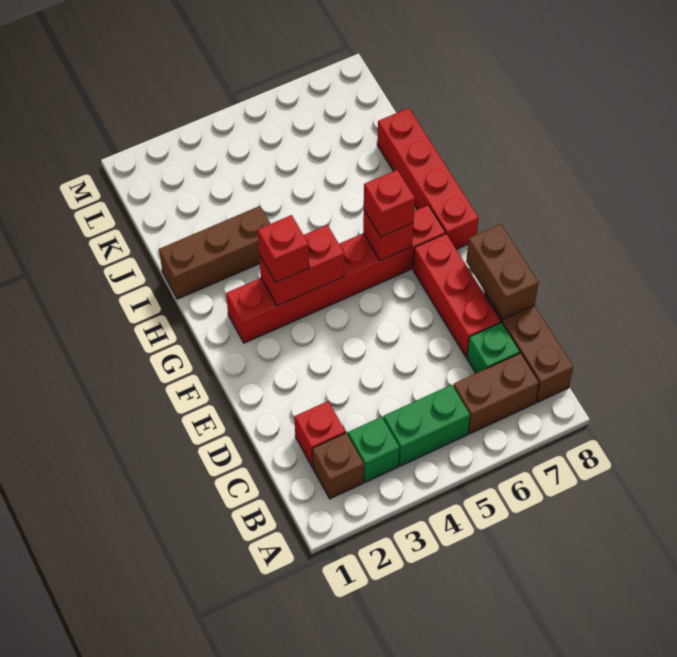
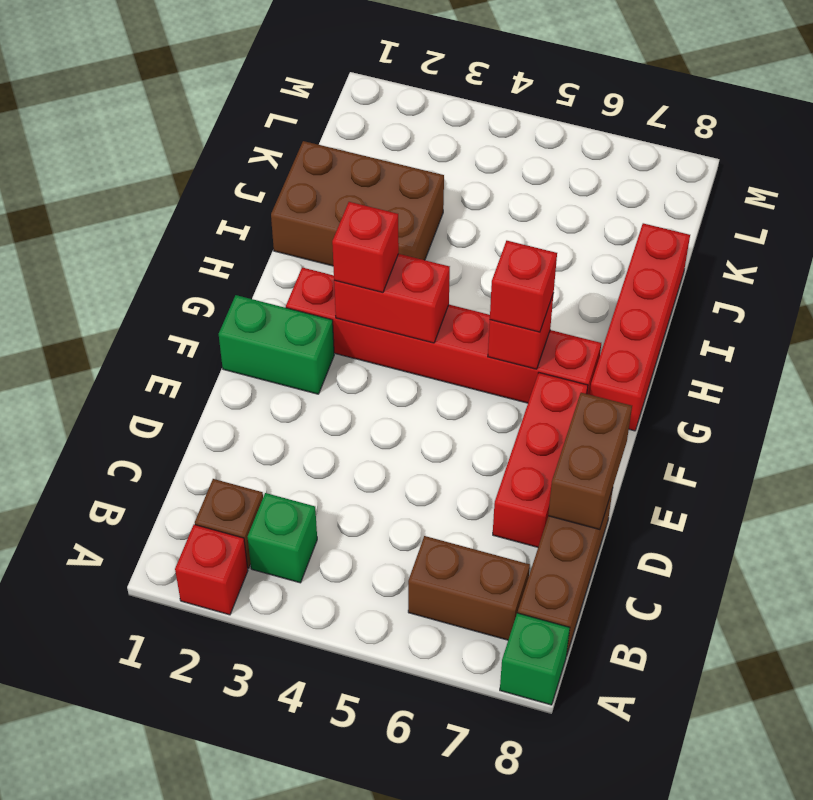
green 1x2 brick [383,385,470,466] -> green 1x2 brick moved to [219,295,334,394]
red 1x1 brick [294,401,345,467] -> red 1x1 brick moved to [175,525,248,615]
green 1x1 brick [467,322,520,373] -> green 1x1 brick moved to [500,613,570,705]
brown 1x3 brick [159,206,270,299] -> brown 2x3 brick [271,141,444,266]

